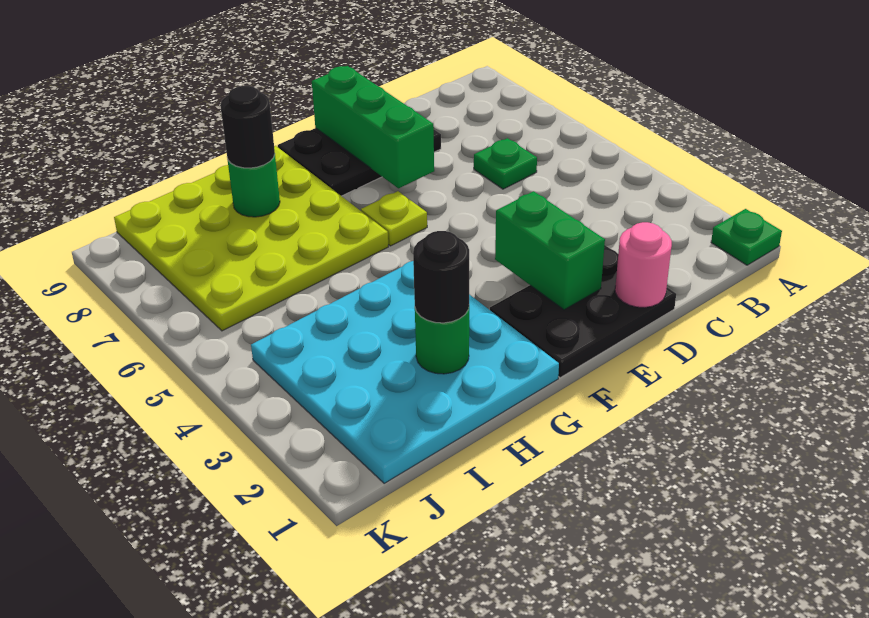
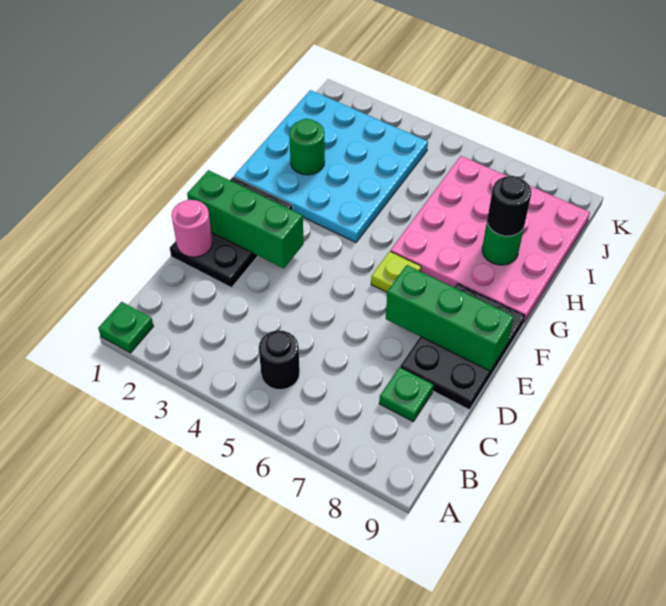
green 1x1 plate [474,138,537,189] -> green 1x1 plate moved to [379,367,433,421]
green 1x2 brick [495,191,605,310] -> green 1x3 brick [187,170,304,268]
lime 4x4 plate [114,146,388,331] -> pink 4x4 plate [391,156,590,322]
black 1x1 round brick [413,231,469,323] -> black 1x1 round brick moved to [259,330,300,390]

